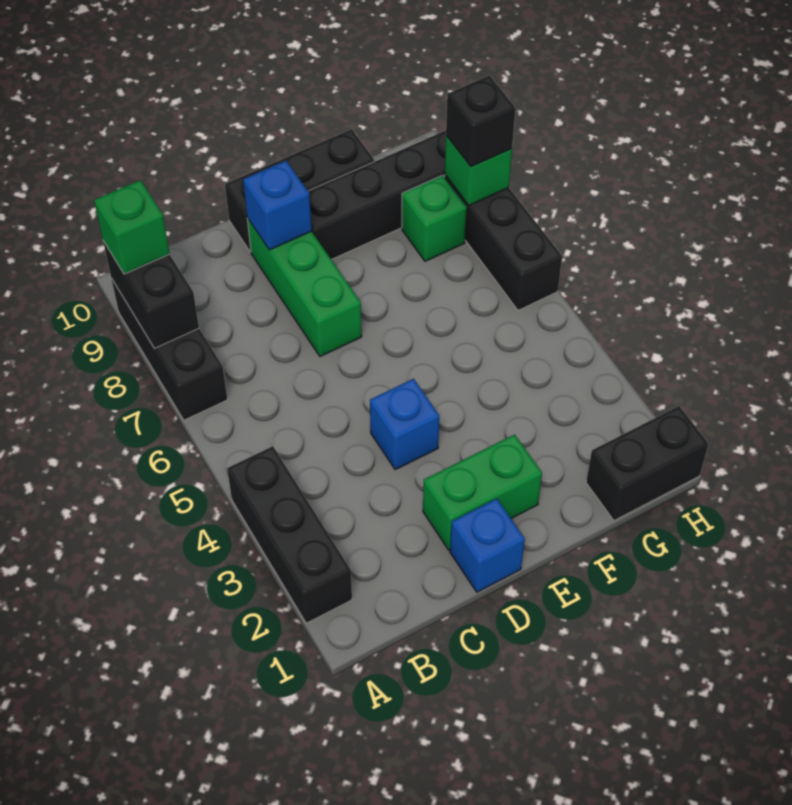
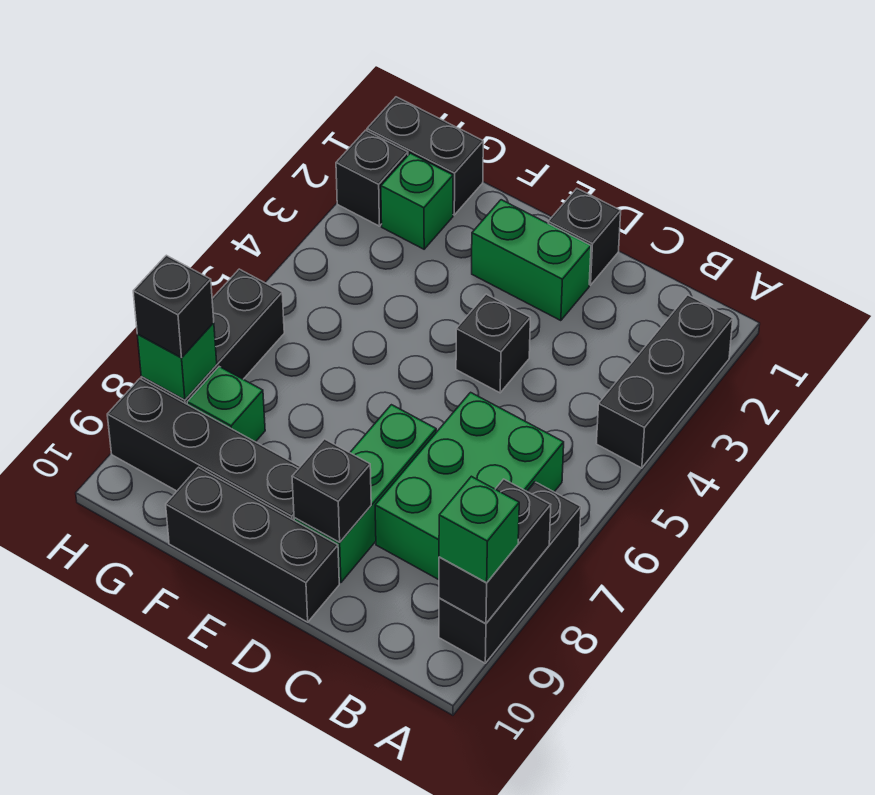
none -> green 2x3 brick [375,392,564,580]
blue 1x1 brick [450,499,525,592] -> black 1x1 brick [548,189,621,285]
blue 1x1 brick [370,379,439,470] -> black 1x1 brick [456,294,530,393]
blue 1x1 brick [243,161,312,250] -> black 1x1 brick [292,439,371,542]
none -> green 1x1 brick [381,153,453,249]
none -> black 1x1 brick [336,130,408,226]

